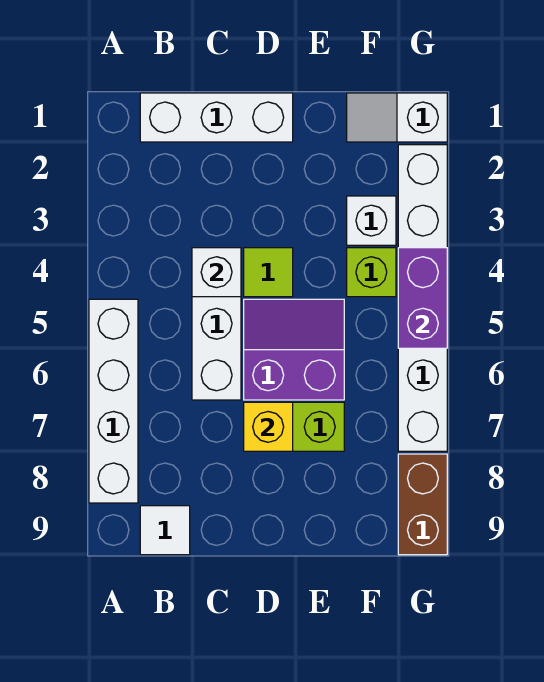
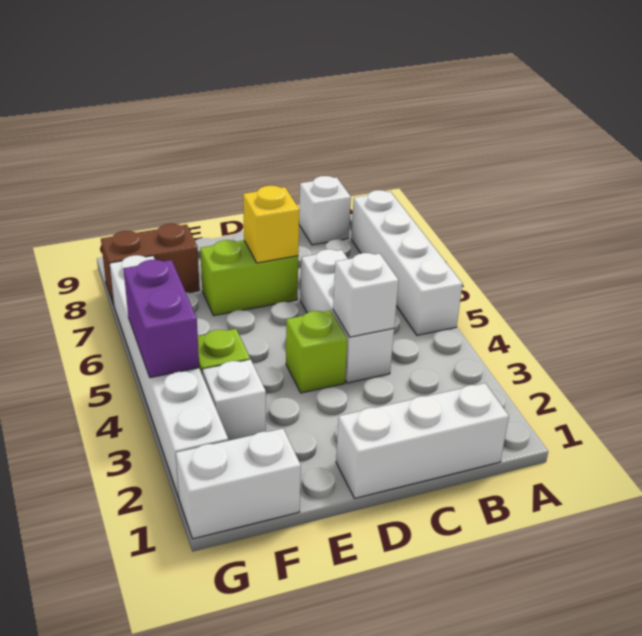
white 1x1 tile [140,506,190,555] -> white 1x1 brick [299,176,351,245]
lime 1x1 tile [244,248,293,297] -> lime 1x1 brick [286,310,347,393]
purple 2x2 slope [244,299,344,400] -> none
white 1x2 slope [347,93,447,142] -> white 1x2 brick [176,429,301,539]
brown 1x2 brick [398,454,447,555] -> brown 1x2 brick turned to [101,224,200,305]

